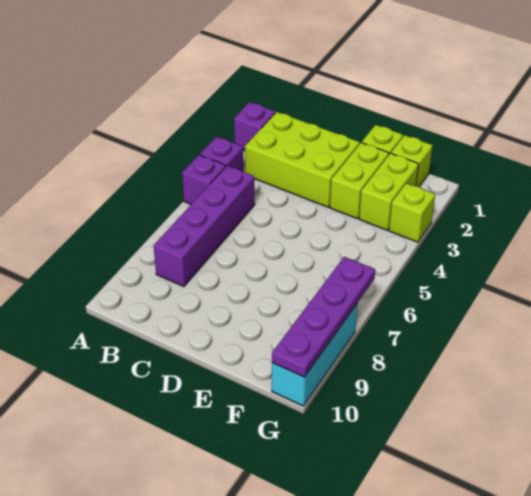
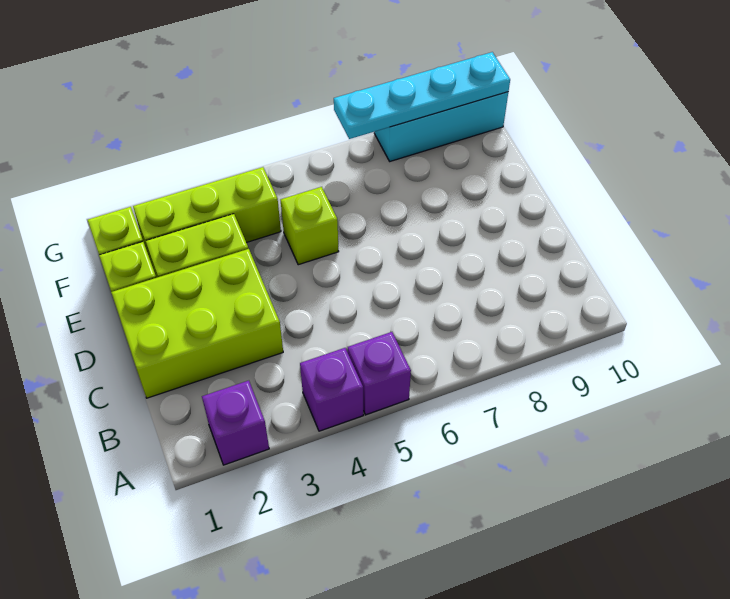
lime 2x3 brick [245,112,360,207] -> lime 2x3 brick turned to [111,249,283,398]
purple 1x4 brick [154,166,255,287] -> none
lime 1x2 brick [359,153,419,230] -> lime 1x3 brick [133,167,281,264]
lime 1x1 brick [389,183,435,242] -> lime 1x1 brick moved to [281,187,339,265]
purple 1x4 plate [272,257,375,377] -> cyan 1x4 plate [334,52,510,139]

